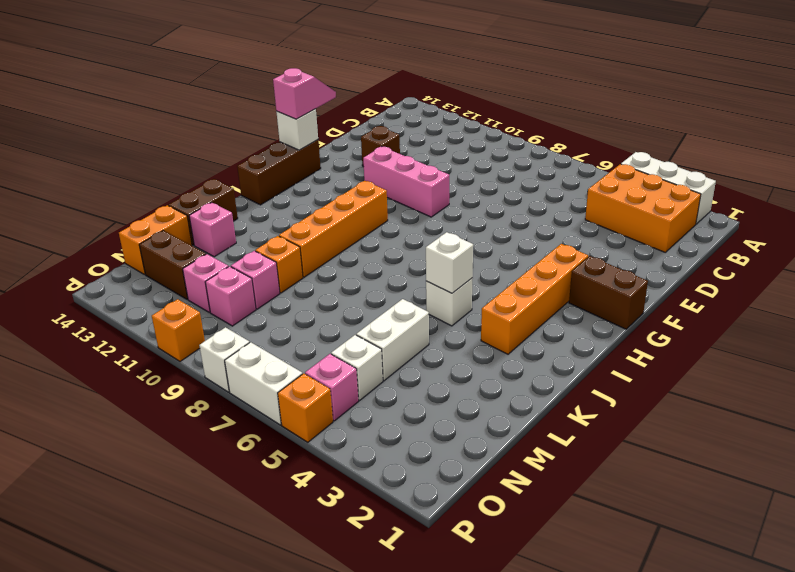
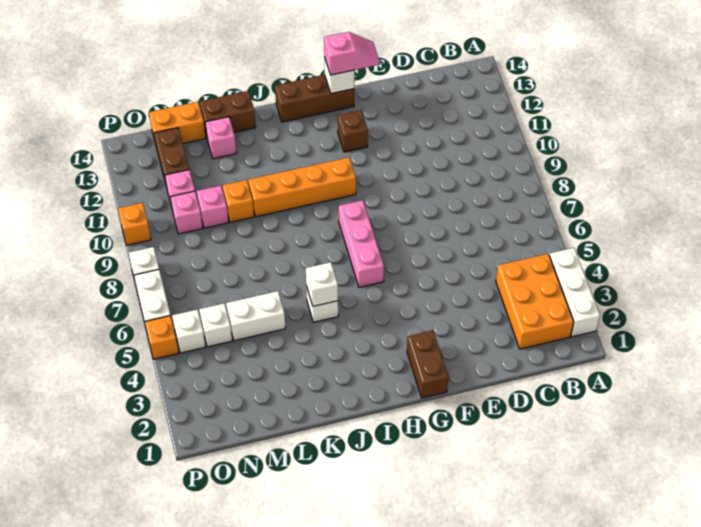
brown 1x1 brick [361,126,400,167] -> brown 1x1 brick moved to [338,110,368,152]
pink 1x3 brick [363,147,449,217] -> pink 1x3 brick moved to [339,200,384,287]
orange 1x4 brick [481,244,588,354] -> none
pink 1x1 brick [305,354,359,421] -> white 1x1 brick [172,310,206,353]

